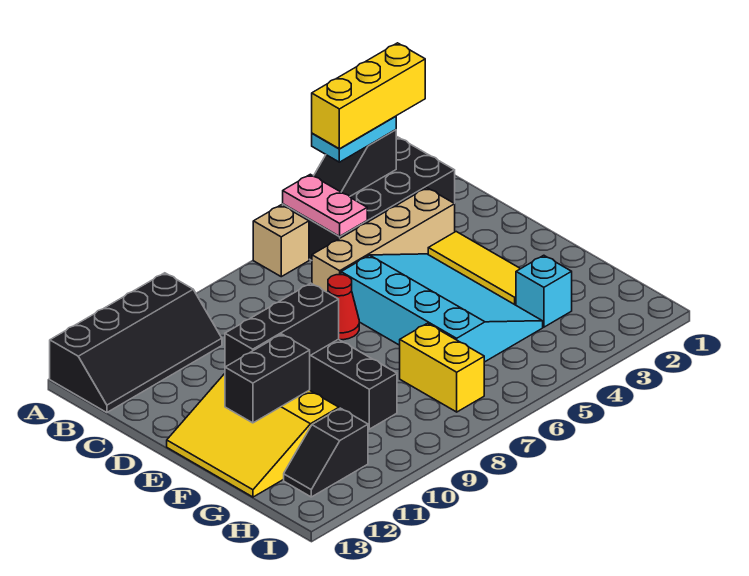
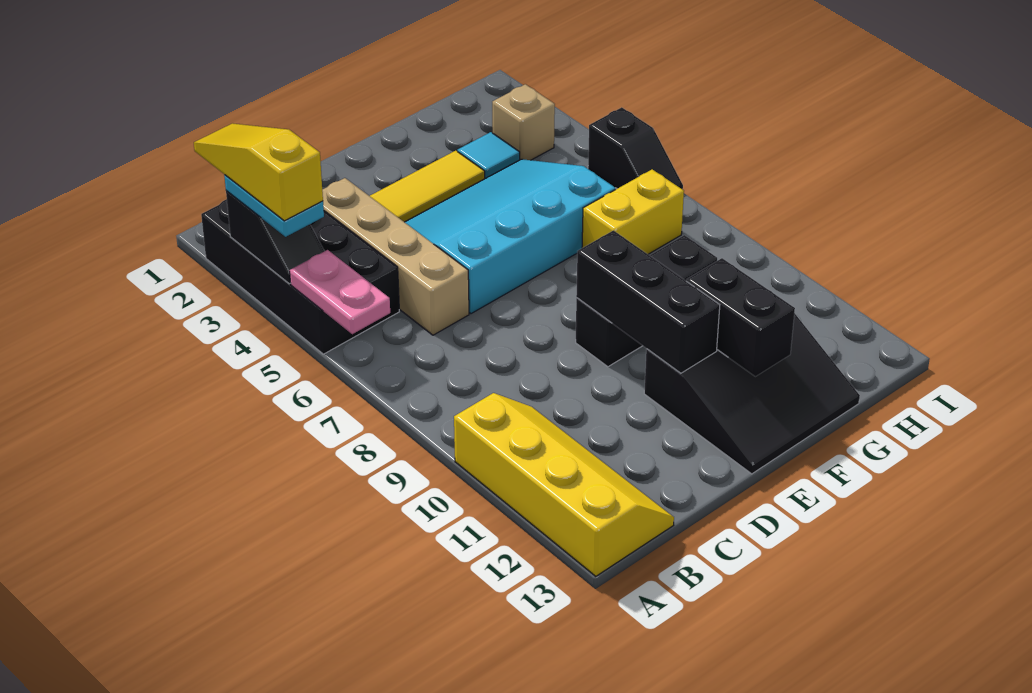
yellow 1x3 brick [312,43,425,149] -> yellow 1x3 slope [194,123,323,221]
pink 1x2 plate [283,174,367,236] -> pink 1x2 plate turned to [290,250,390,334]
tan 1x1 brick [253,205,309,277] -> tan 1x1 brick moved to [492,84,555,160]
black 2x4 slope [50,273,222,413] -> yellow 2x4 slope [454,393,674,576]
red 1x1 cone [328,275,359,340] -> none
yellow 3x3 slope [167,374,339,497] -> black 3x3 slope [644,313,860,474]
cyan 1x1 brick [516,255,572,327] -> cyan 1x1 tile [458,132,520,178]
black 1x2 slope [284,408,368,497] -> black 1x2 slope moved to [588,107,683,189]

